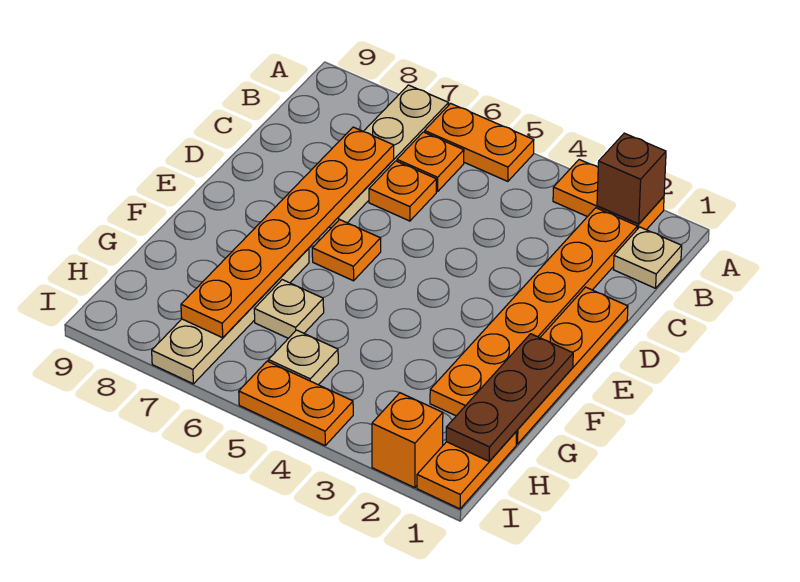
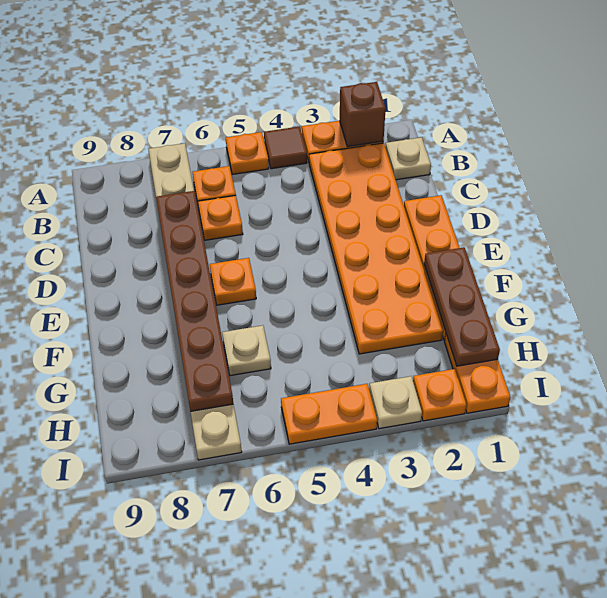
none -> brown 1x1 tile [264,126,307,169]
orange 1x2 plate [425,103,534,181] -> orange 1x1 plate [226,132,269,174]
orange 1x6 plate [430,208,637,416] -> orange 2x6 plate [309,143,443,354]
orange 1x6 plate [181,127,394,338] -> brown 1x6 plate [156,191,233,411]
tan 1x1 plate [268,330,338,385] -> tan 1x1 plate moved to [369,376,422,429]
orange 1x1 brick [372,393,443,488] -> orange 1x1 plate [413,369,466,421]

